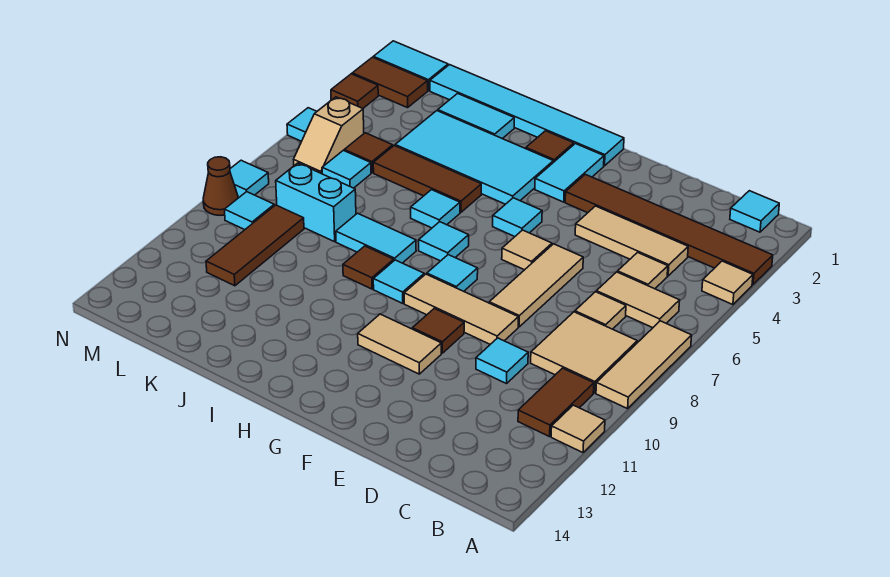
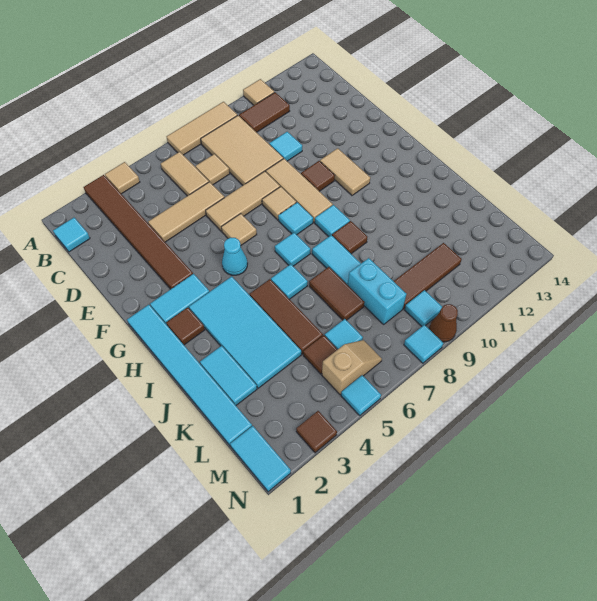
tan 2x2 tile [531,312,637,393] -> tan 2x3 tile [201,115,283,185]
tan 1x3 tile [575,206,688,276] -> tan 1x3 tile turned to [148,182,224,242]
tan 1x1 tile [618,253,668,289] -> tan 1x1 tile moved to [262,187,296,220]
cyan 1x1 tile [493,198,542,237] -> cyan 1x1 cone [222,238,248,275]
brown 1x2 tile [352,57,428,108] -> brown 1x2 tile moved to [309,267,365,320]

